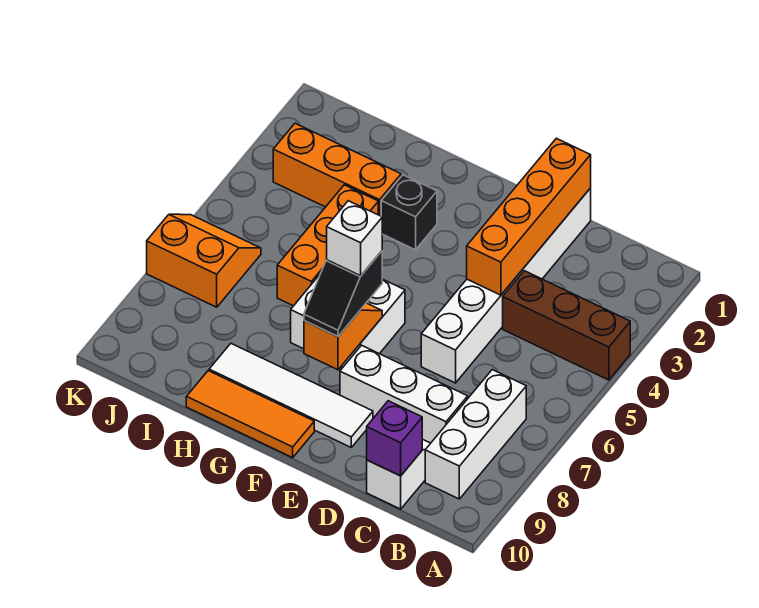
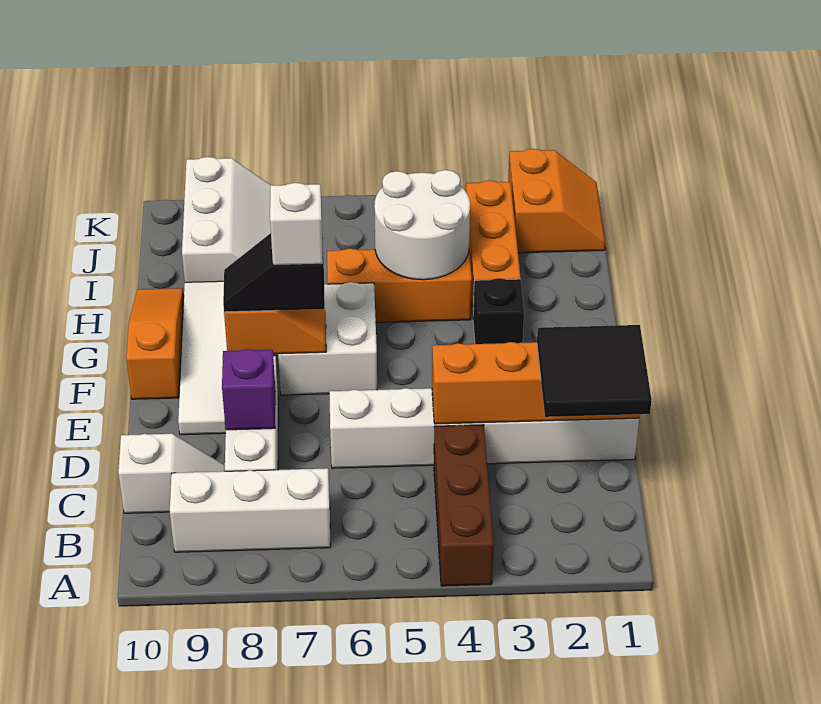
none -> black 2x2 tile [537,325,651,417]
purple 1x1 brick [367,401,422,476] -> purple 1x1 brick moved to [222,349,276,430]
orange 1x3 tile [186,371,314,458] -> orange 1x3 slope [126,288,184,399]
none -> white 2x2 round brick [374,170,470,280]
none -> white 2x3 slope [182,157,271,282]
orange 2x2 slope [147,214,261,307] -> orange 2x2 slope moved to [508,149,605,253]

